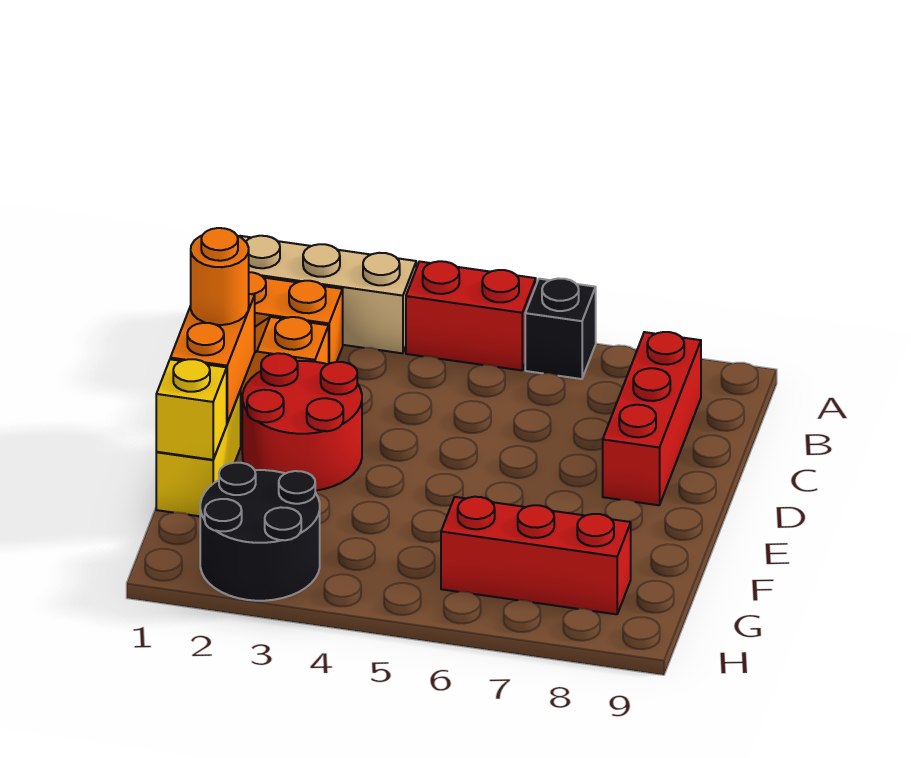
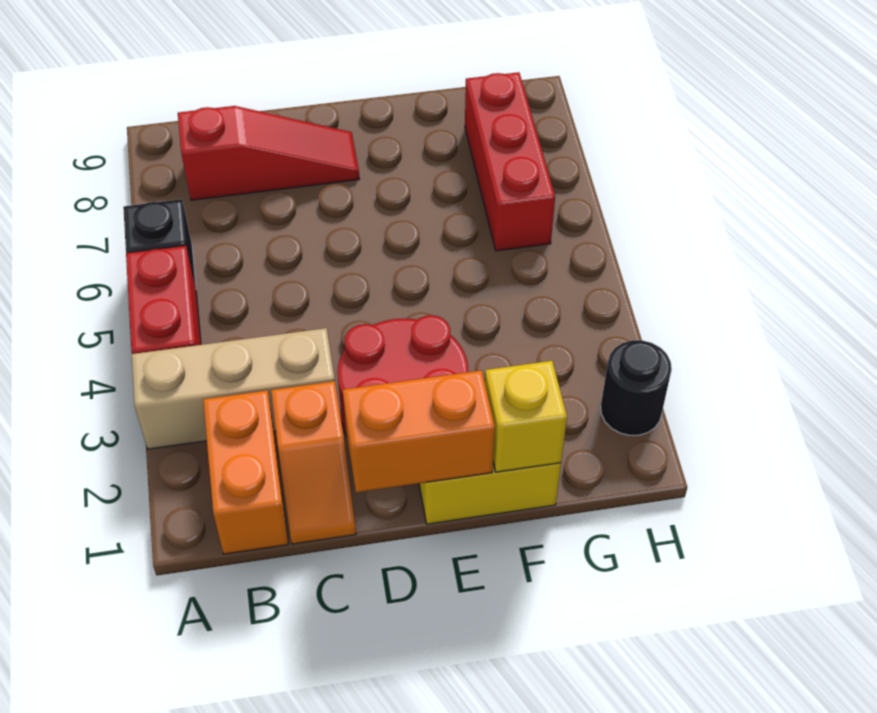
tan 1x3 brick [240,236,416,353] -> tan 1x3 brick turned to [132,328,335,449]
red 1x3 brick [603,332,701,505] -> red 1x3 slope [178,106,359,200]
orange 1x1 round brick [191,228,249,325] -> none
black 2x2 round brick [200,463,320,601] -> black 1x1 round brick [601,340,672,435]

